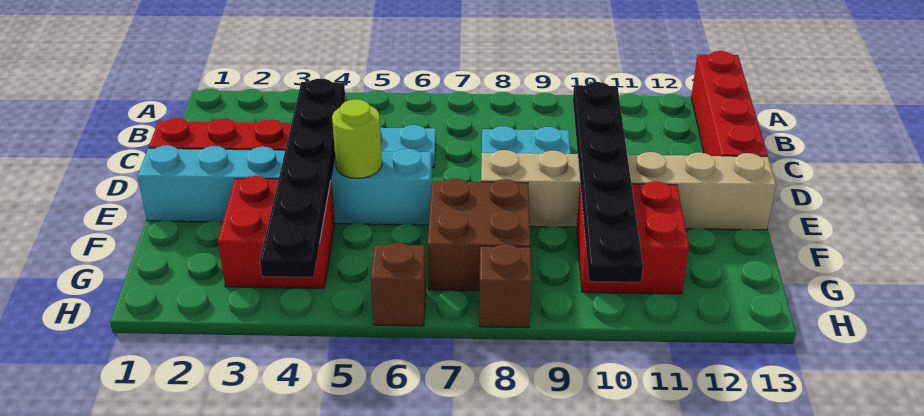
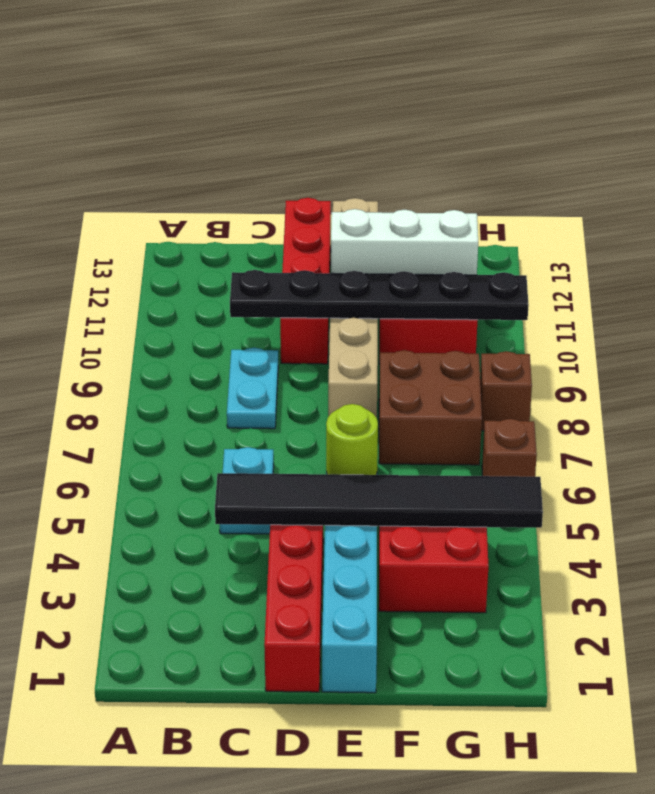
red 1x4 brick [691,51,768,157] -> red 1x4 brick turned to [280,198,331,364]
black 1x6 plate [260,79,345,277] -> black 1x6 tile [215,473,543,528]
none -> white 1x3 brick [331,209,478,275]

